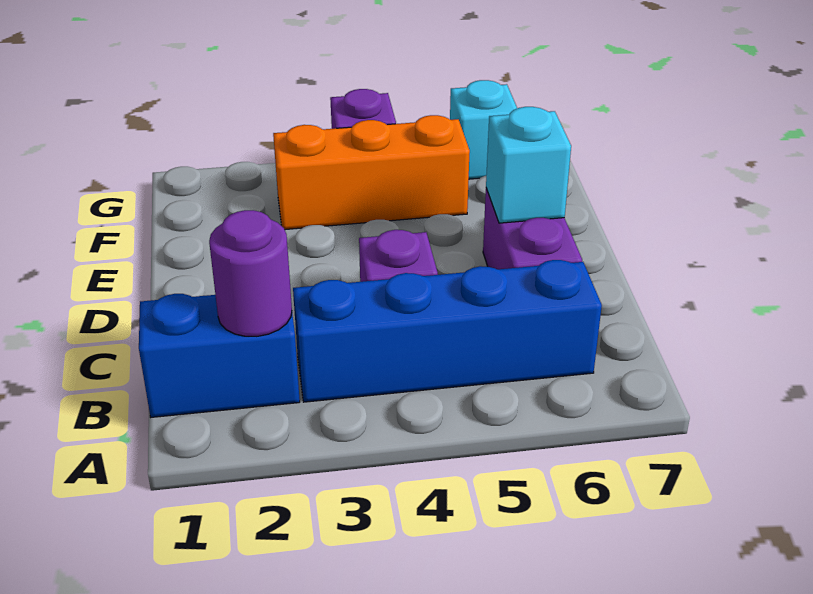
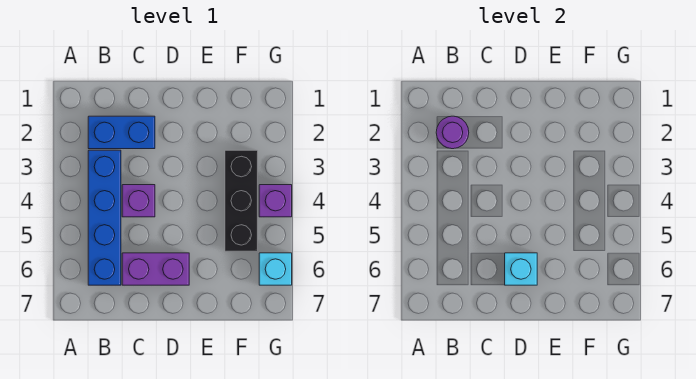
blue 1x2 brick [139,294,300,417] -> blue 1x2 brick turned to [88,116,155,149]
orange 1x3 brick [273,115,470,230] -> black 1x3 brick [225,150,258,251]

